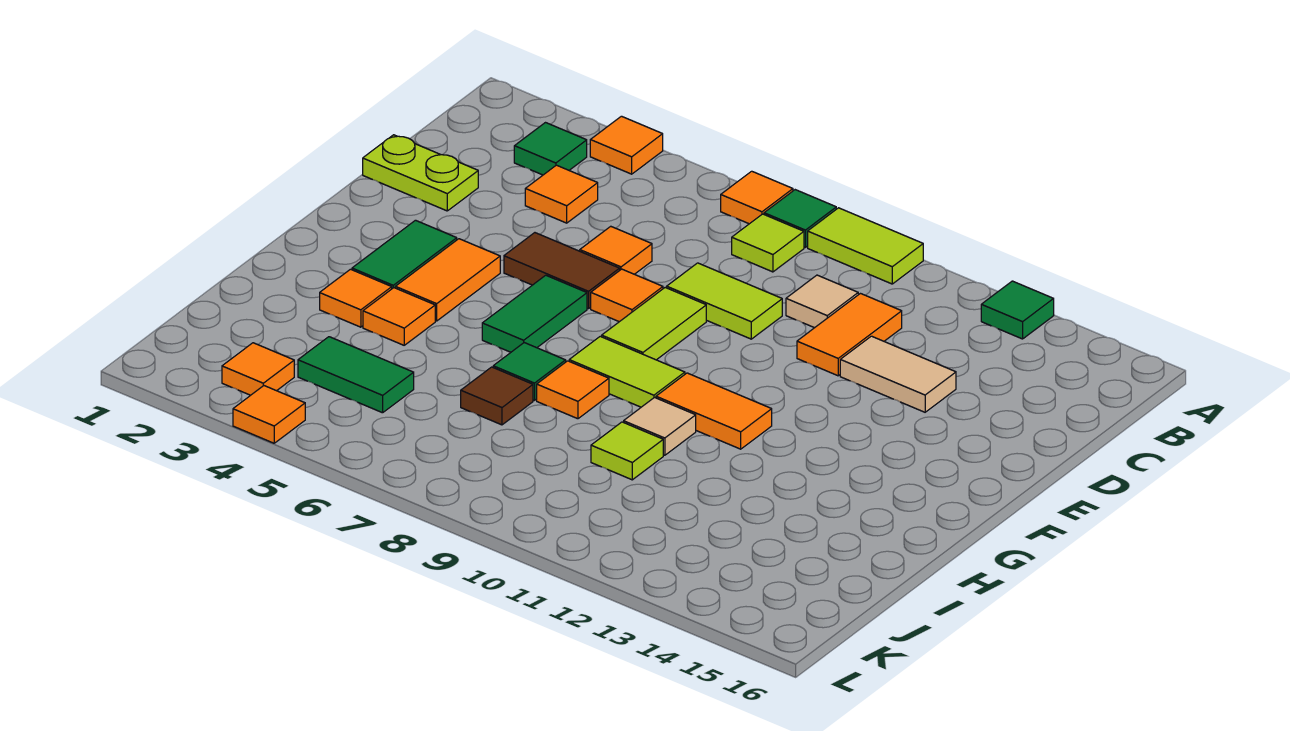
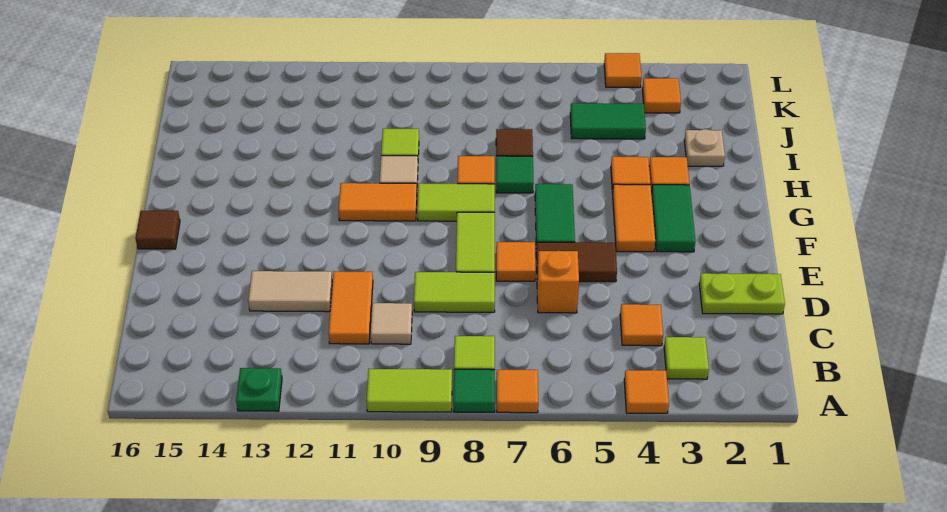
green 1x1 tile [981,281,1054,339] -> green 1x1 plate [236,368,282,411]
green 1x1 tile [514,123,587,175] -> lime 1x1 tile [664,337,709,379]
orange 1x1 tile [580,226,652,274] -> orange 1x1 brick [537,251,579,313]
none -> brown 1x1 tile [135,211,180,249]
none -> tan 1x1 plate [684,129,725,166]

